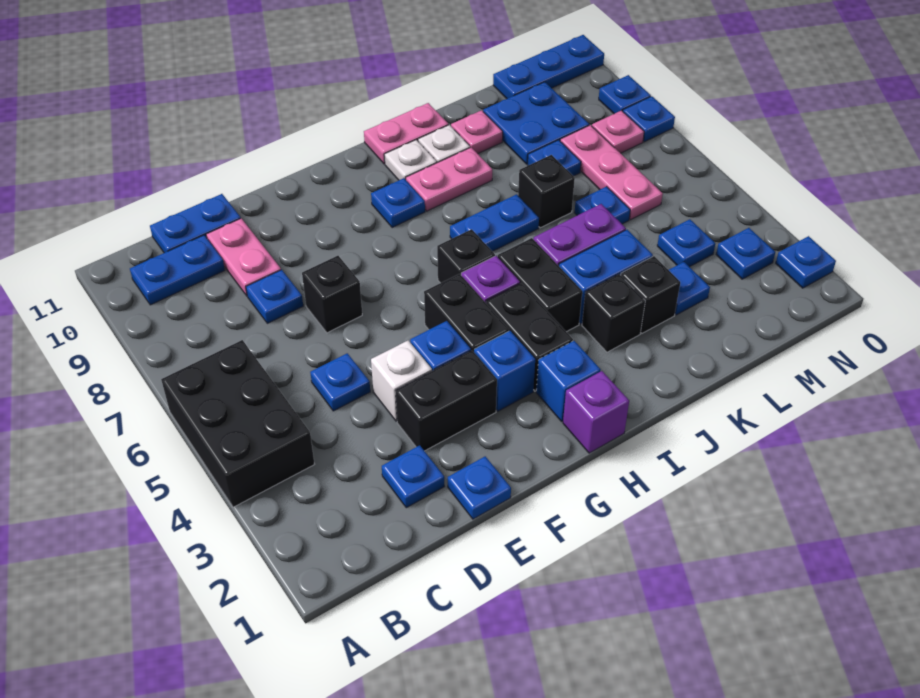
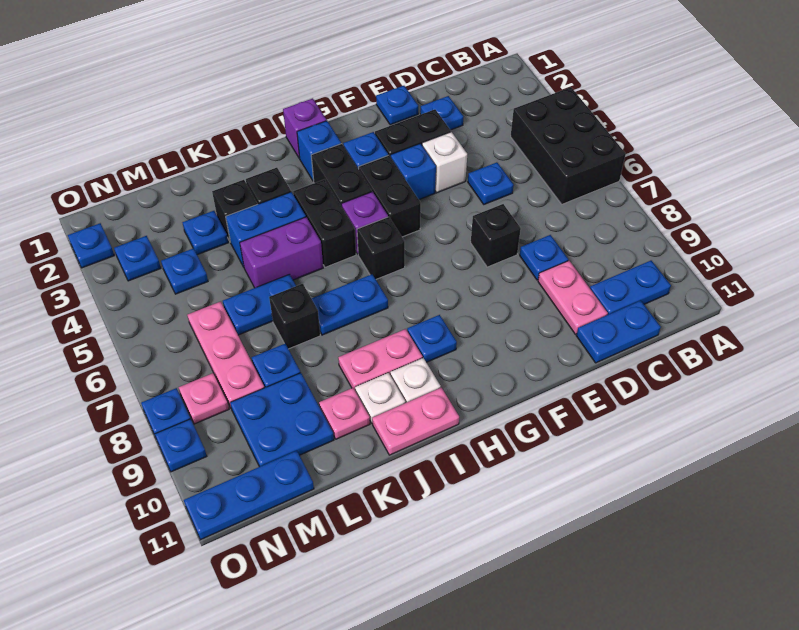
blue 1x1 plate [574,187,630,224] -> blue 1x2 plate [223,274,296,335]

